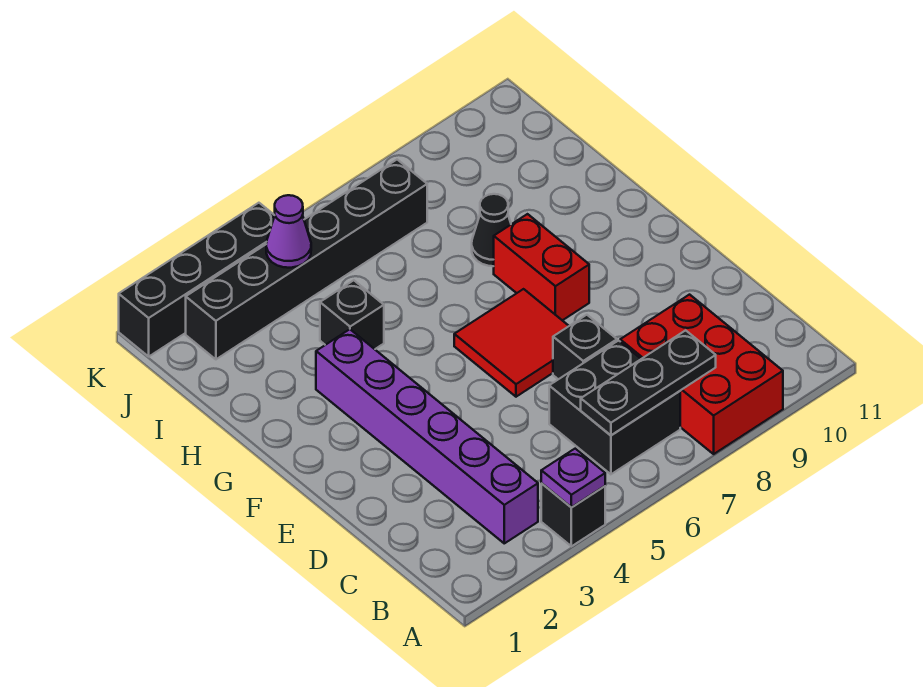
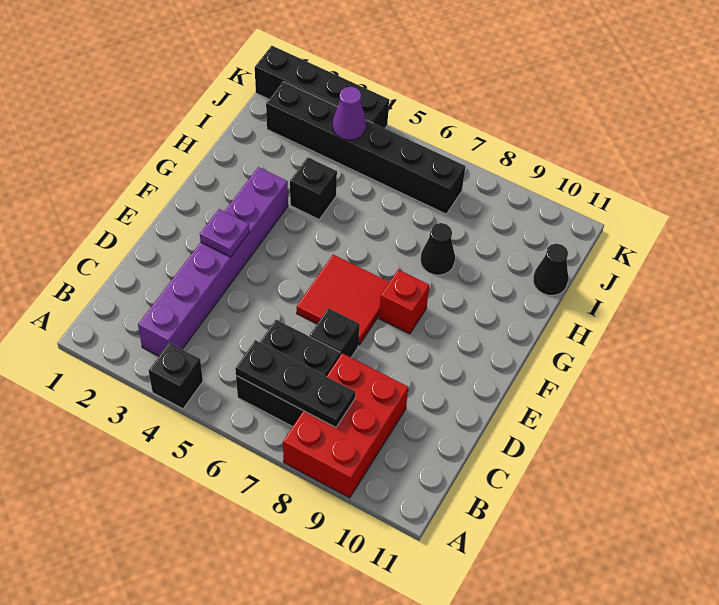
purple 1x1 plate [541,449,605,508] -> purple 1x1 plate moved to [200,209,249,257]
red 1x2 brick [494,214,589,320] -> red 1x1 brick [379,270,429,334]
none -> black 1x1 cone [533,244,568,295]

